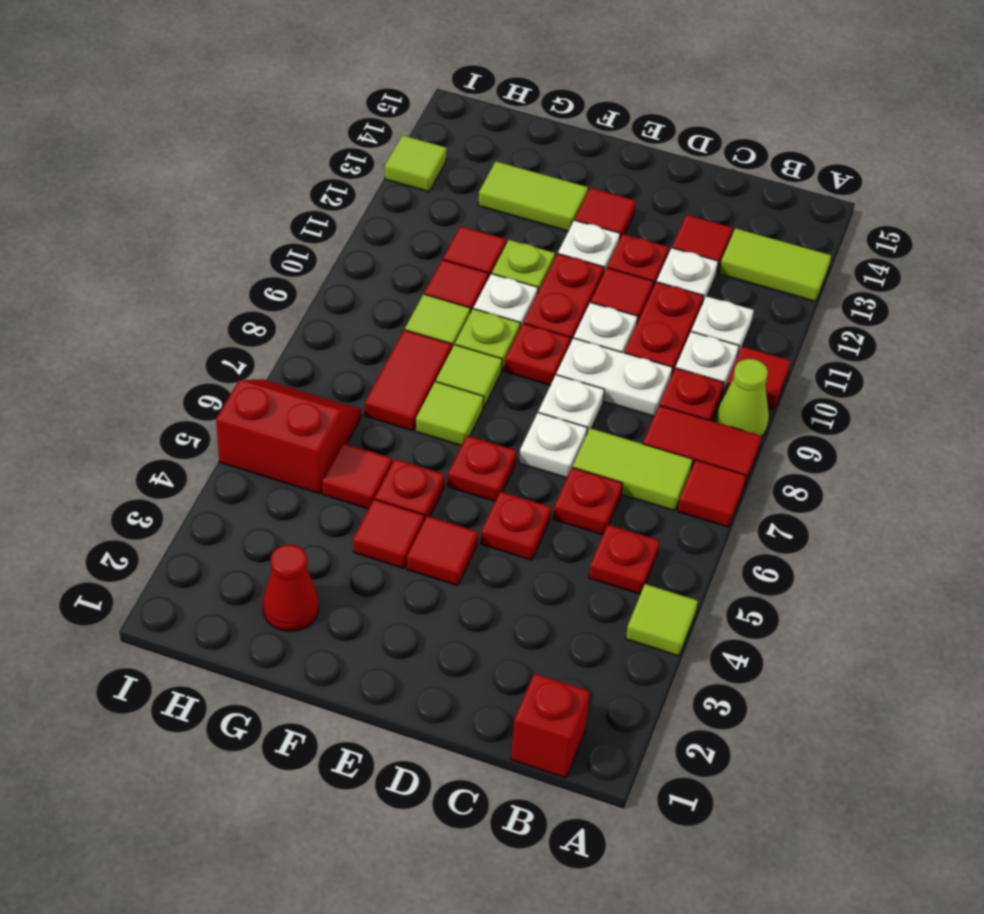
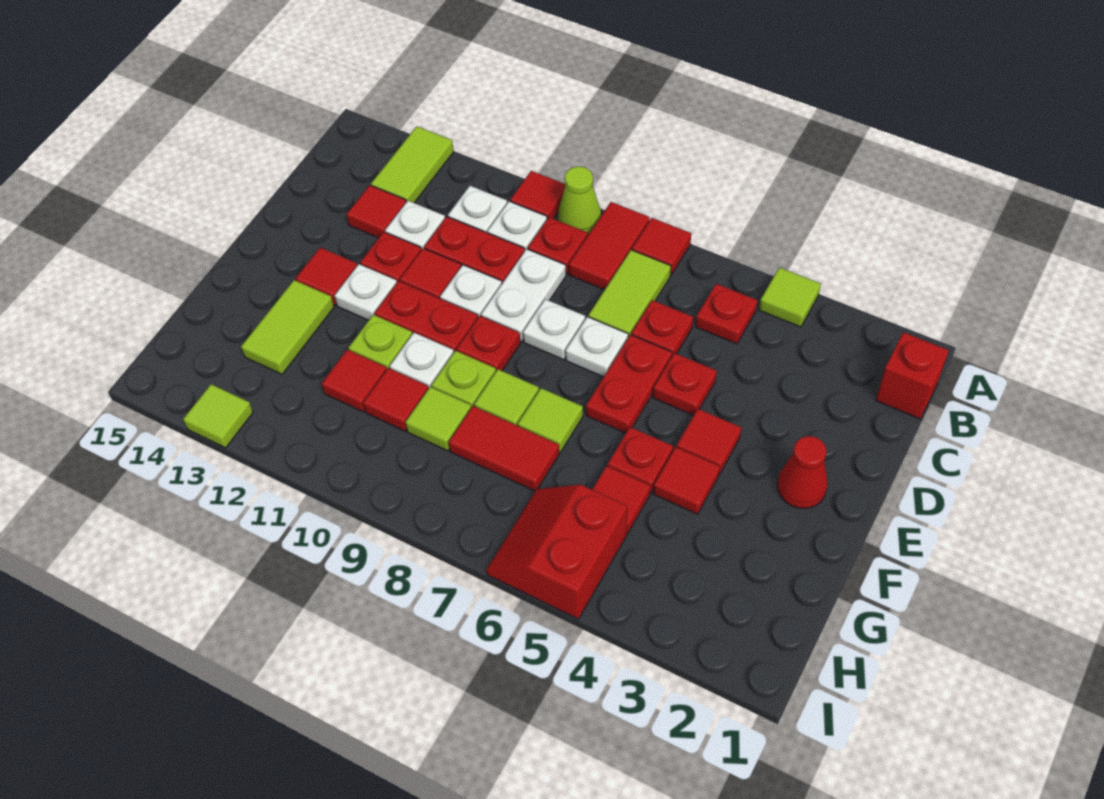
red 1x1 plate [448,436,517,501] -> red 1x2 plate [586,335,672,433]
red 1x1 cone [263,545,319,632] -> red 1x1 cone moved to [777,436,828,508]

